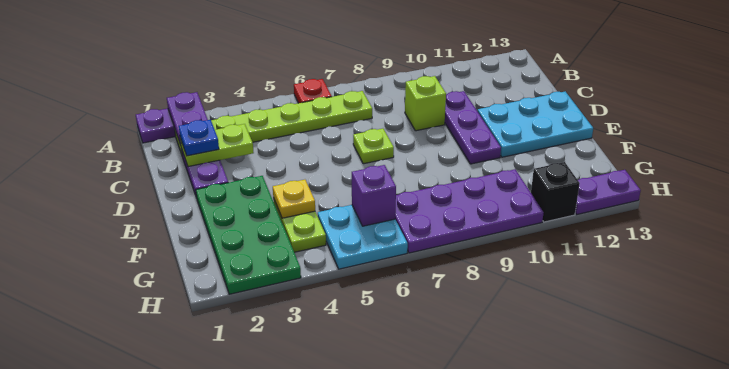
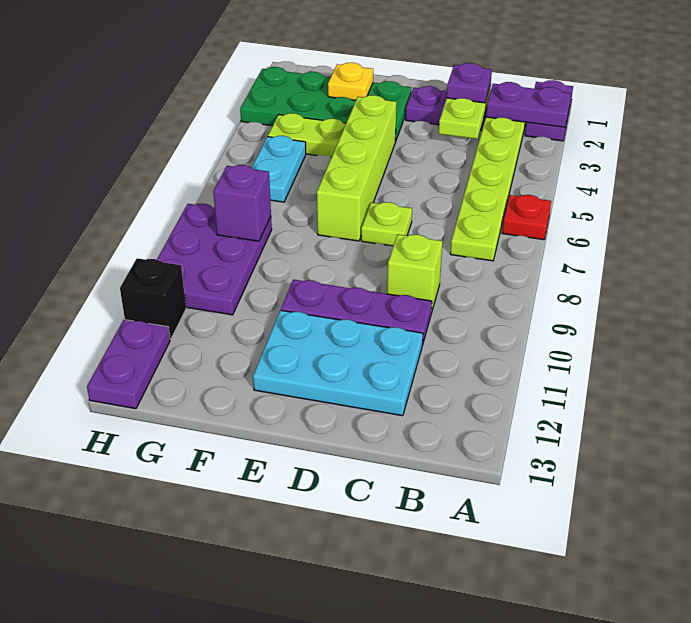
blue 1x1 plate [179,120,219,156] -> purple 1x1 plate [447,63,492,103]
cyan 2x3 plate [477,91,593,157] -> cyan 2x3 plate turned to [253,310,423,416]
none -> lime 1x4 brick [317,95,396,241]
yellow 1x1 plate [273,180,315,218] -> yellow 1x1 plate moved to [328,63,373,100]
cyan 2x2 plate [318,205,408,269] -> cyan 1x2 plate [252,136,306,202]
purple 1x1 brick [352,165,396,226] -> purple 1x1 brick moved to [213,165,271,241]
purple 2x4 plate [395,169,544,253] -> purple 2x3 plate [157,204,272,315]

